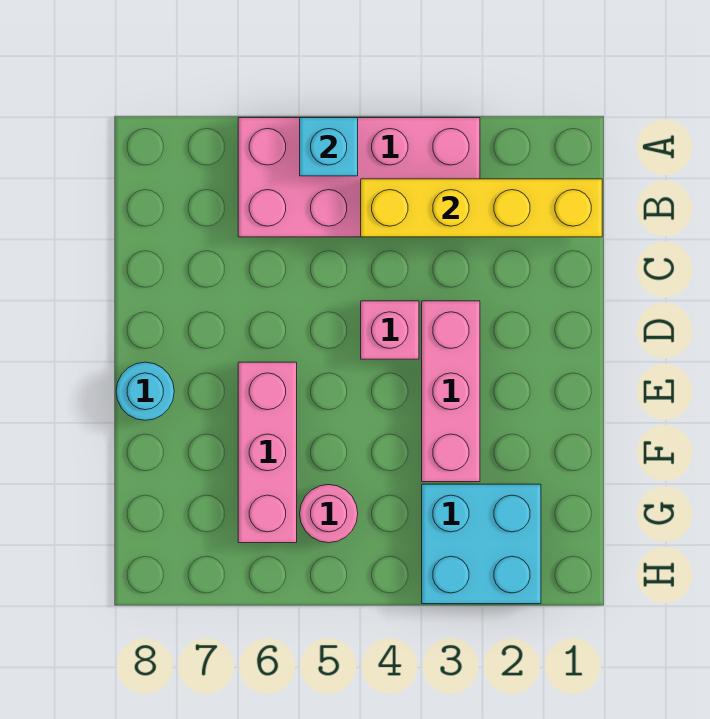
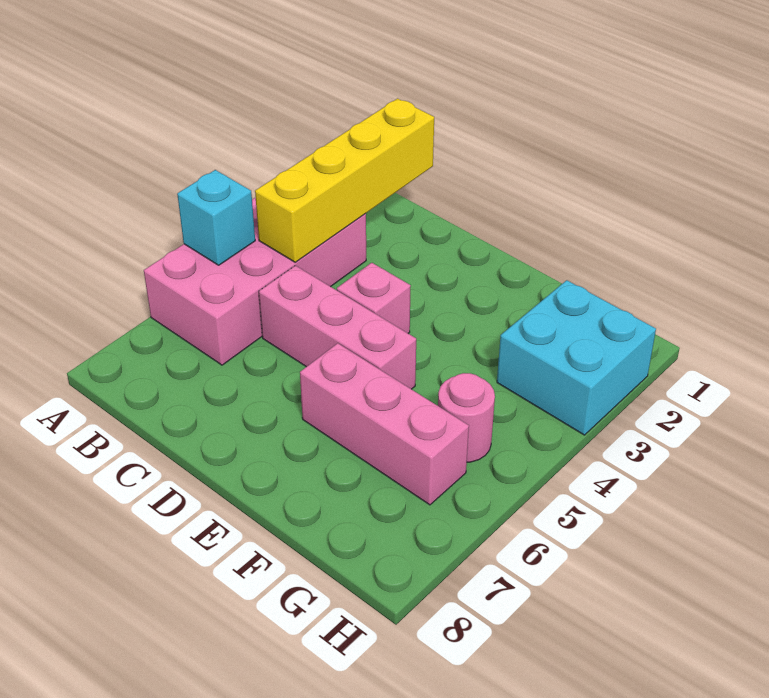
pink 1x3 brick [422,301,480,482] -> pink 1x3 brick moved to [259,266,416,389]
cyan 1x1 round brick [116,362,174,420] -> none

